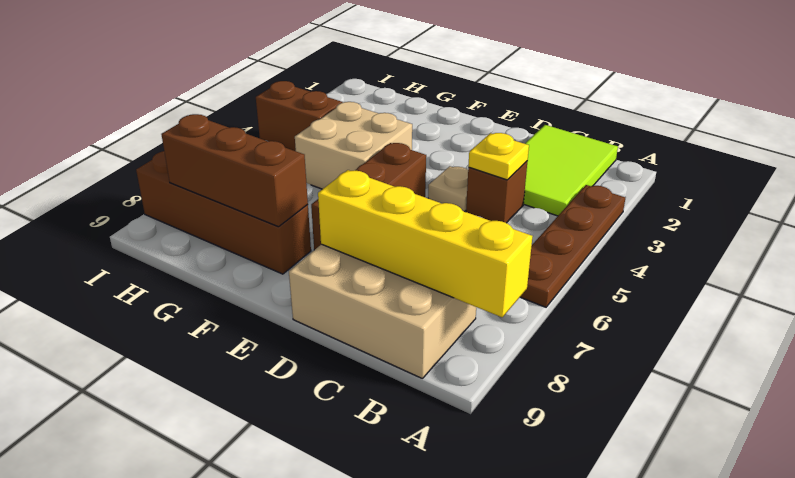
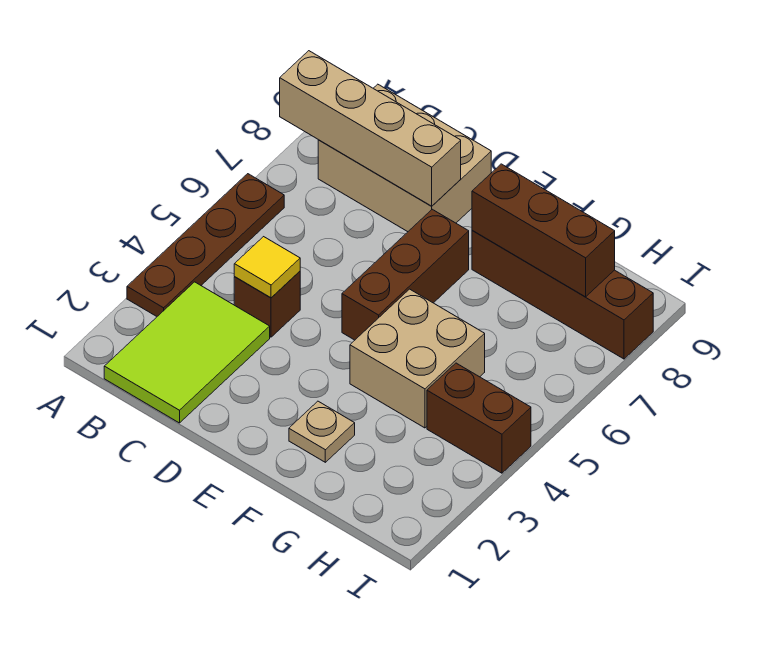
yellow 1x4 brick [318,170,533,317] -> tan 1x4 brick [280,51,461,206]
yellow 1x1 plate [468,133,529,180] -> yellow 1x1 tile [234,237,300,298]
tan 1x1 plate [428,166,468,211] -> tan 1x1 plate moved to [289,401,355,462]

